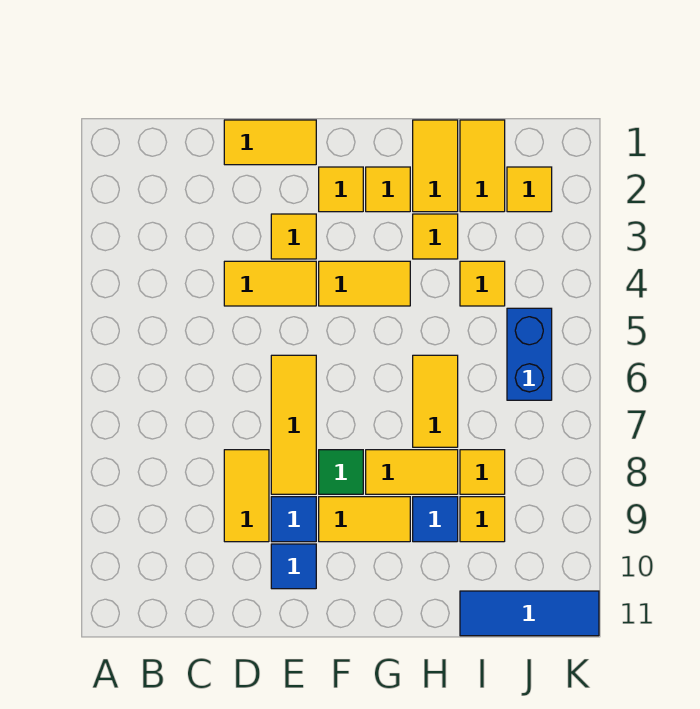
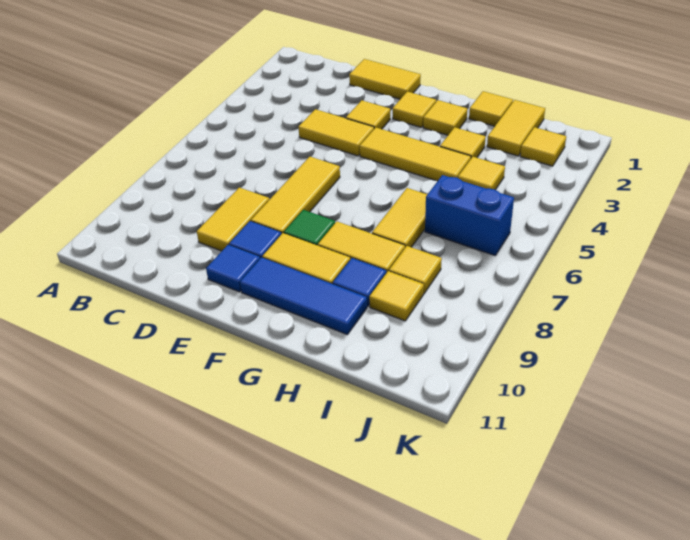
yellow 1x2 tile [319,261,410,306] -> yellow 1x3 tile [360,128,471,181]
yellow 1x2 tile [413,120,458,212] -> yellow 1x1 tile [469,91,513,126]
blue 1x3 tile [460,591,599,636] -> blue 1x3 tile moved to [240,257,367,334]
blue 1x2 brick [507,308,552,400] -> blue 1x2 brick turned to [425,175,514,255]

